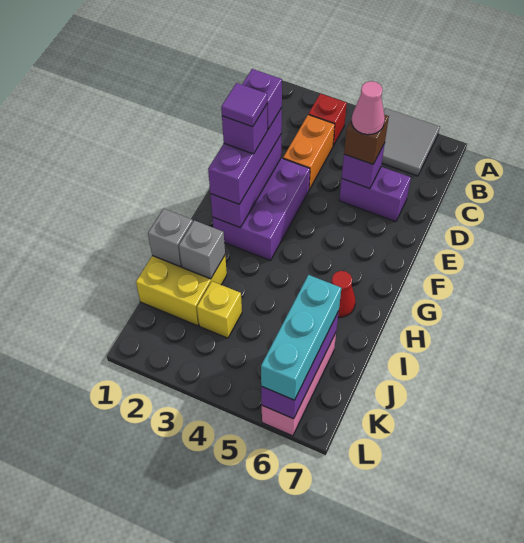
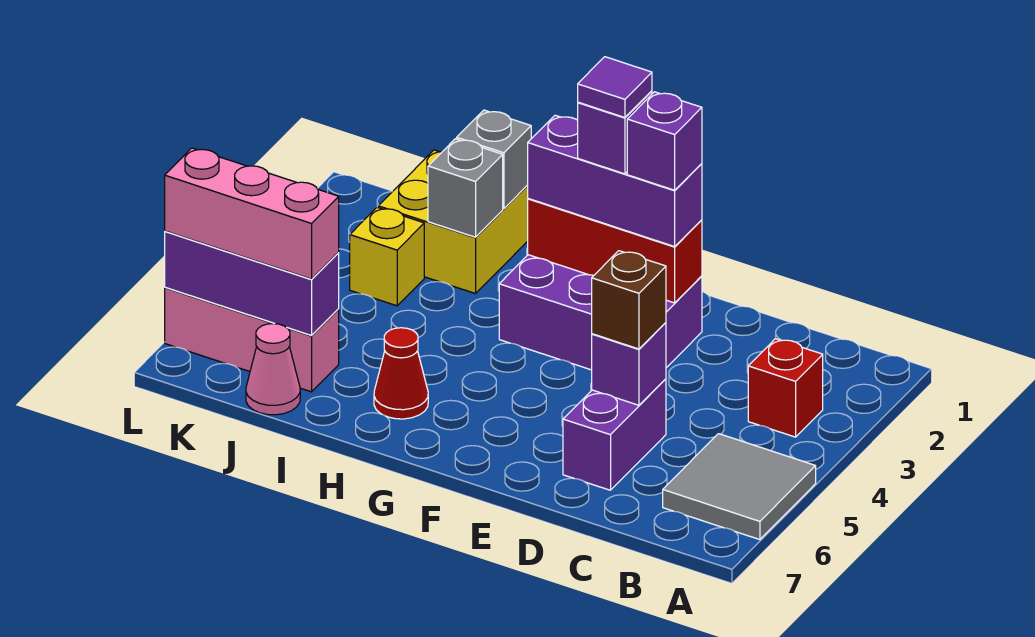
orange 1x2 brick [283,115,335,190] -> none
pink 1x1 cone [352,81,385,135] -> pink 1x1 cone moved to [246,324,300,415]
purple 1x3 brick [210,135,281,228] -> red 1x3 brick [528,199,702,303]
cyan 1x3 brick [261,275,341,400] -> pink 1x3 brick [165,148,339,279]

